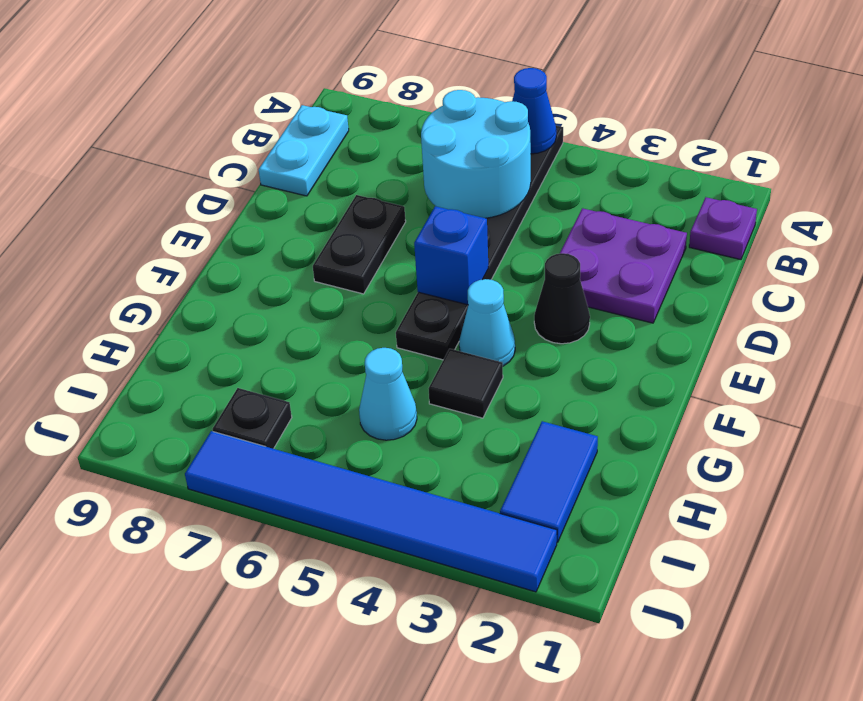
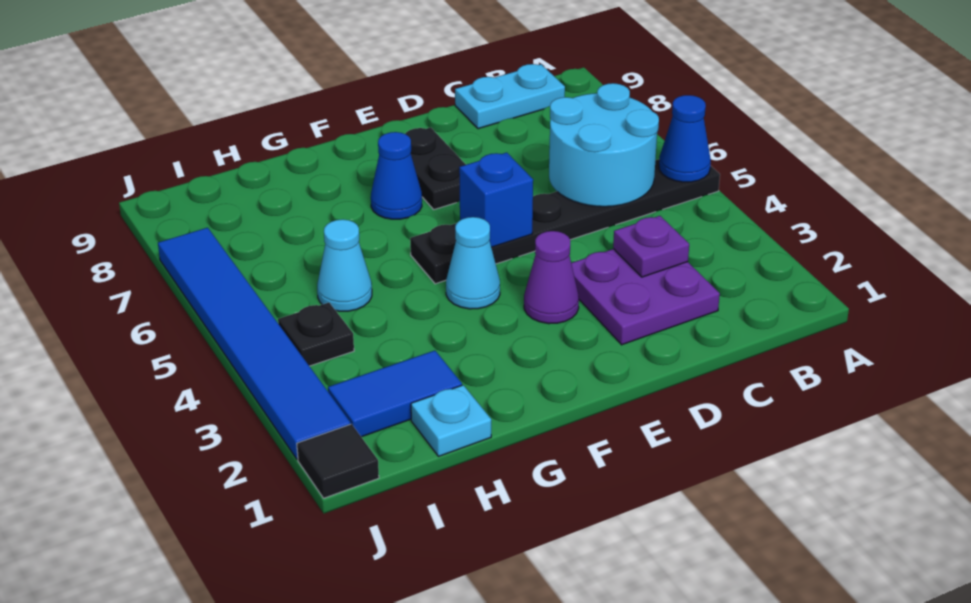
purple 1x1 plate [689,197,757,260] -> purple 1x1 plate moved to [613,216,689,277]
black 1x2 plate [313,195,406,294] -> black 1x2 plate turned to [405,127,466,209]
black 1x1 cone [534,253,590,344] -> purple 1x1 cone [524,231,579,324]
none -> blue 1x1 cone [371,132,422,219]
black 1x1 tile [428,349,503,418] -> black 1x1 tile moved to [297,424,379,498]
none -> cyan 1x1 plate [411,385,491,456]
black 1x1 plate [212,388,292,449] -> black 1x1 plate moved to [278,303,354,366]

